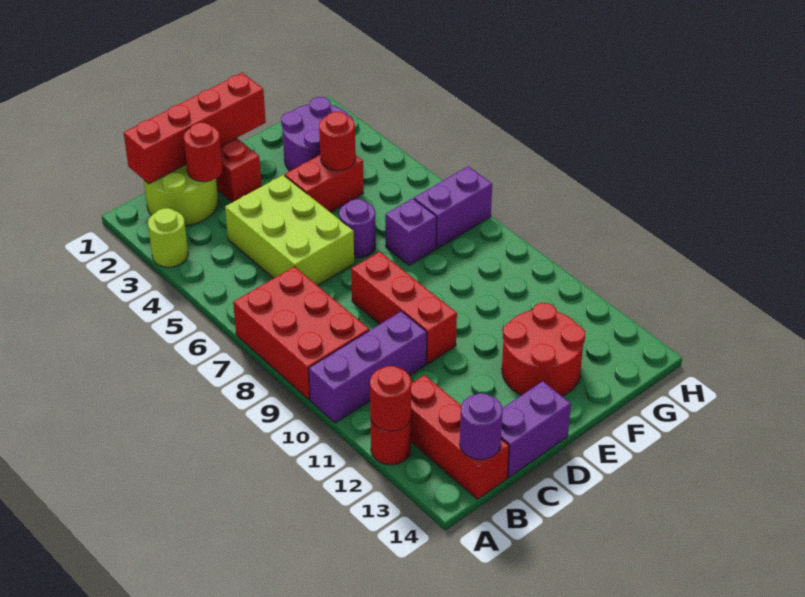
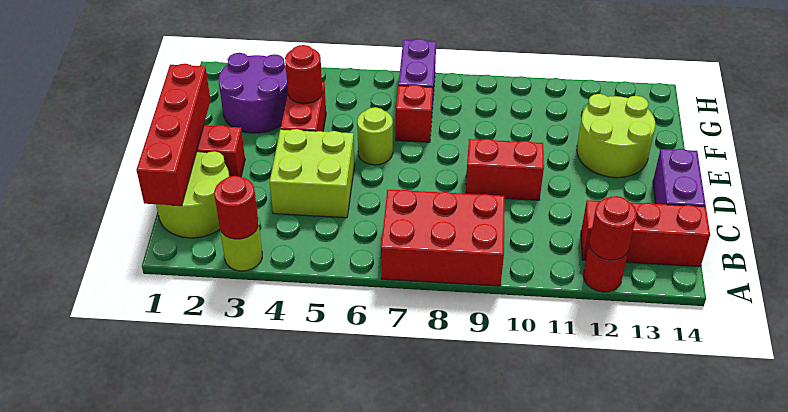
purple 1x3 brick [309,311,427,423] -> none
purple 1x1 round brick [460,393,503,459] -> none
red 1x1 round brick [184,123,223,182] -> red 1x1 round brick moved to [214,176,258,239]
lime 2x3 brick [225,175,354,286] -> lime 2x2 brick [270,129,355,218]
red 1x3 brick [351,252,457,364] -> red 1x2 brick [466,139,544,200]
purple 1x1 round brick [339,199,376,258] -> lime 1x1 round brick [357,107,393,165]
red 2x2 round brick [502,303,585,396] -> lime 2x2 round brick [577,94,655,178]
purple 1x1 brick [385,198,437,265] -> red 1x1 brick [396,85,433,142]

